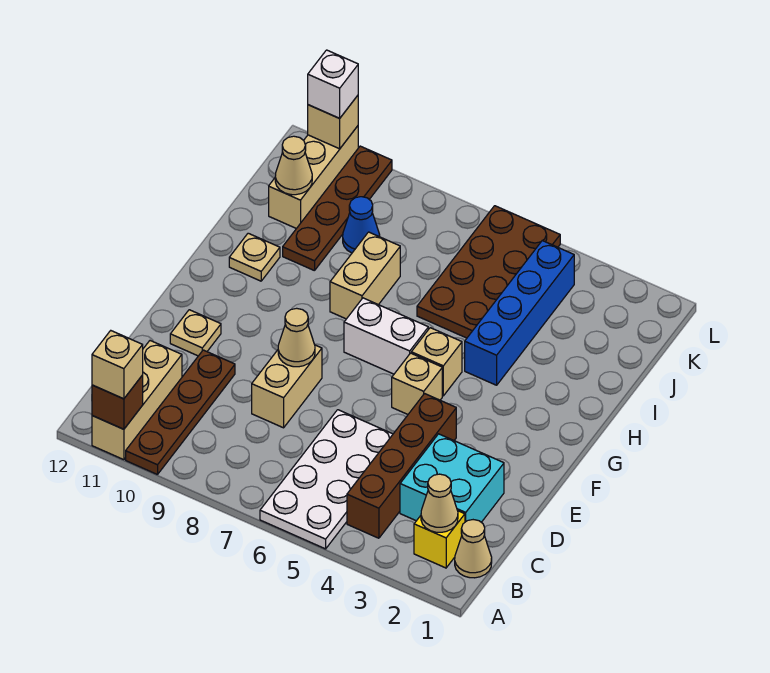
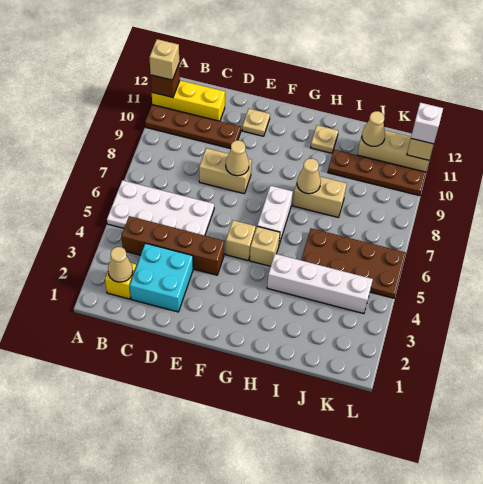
tan 1x3 brick [92,341,182,460] -> yellow 1x3 brick [152,80,225,121]
tan 1x1 cone [455,520,492,578] -> tan 1x1 cone moved to [297,158,321,194]
blue 1x4 brick [465,241,574,385] -> white 1x4 brick [267,254,373,314]
blue 1x1 cone [343,197,380,253] -> none

